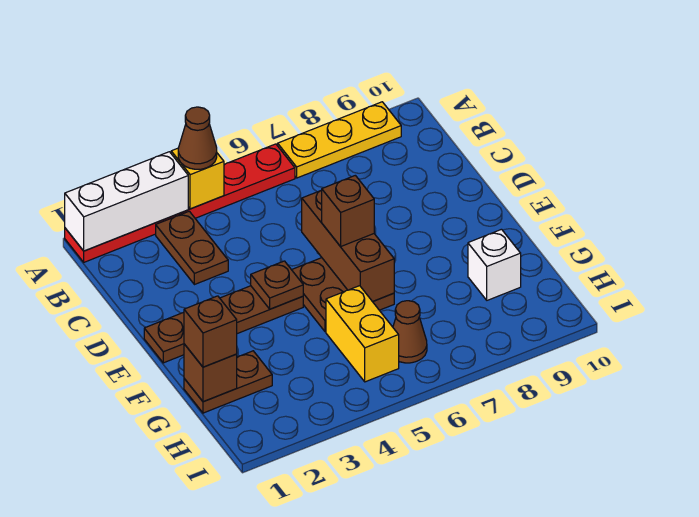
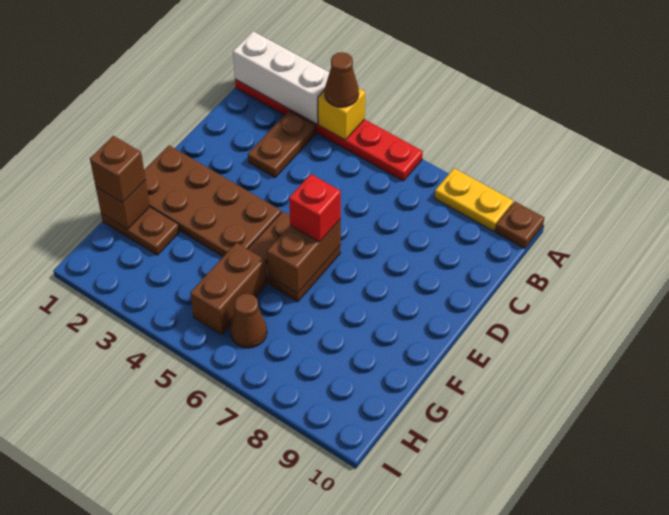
yellow 1x3 plate [278,102,401,178] -> yellow 1x2 plate [435,168,513,231]
brown 1x3 brick [302,190,394,302] -> brown 1x2 brick [267,219,341,294]
brown 1x4 plate [144,286,303,363] -> brown 2x4 plate [144,145,281,256]
brown 1x1 plate [251,261,303,309] -> brown 1x1 plate moved to [495,202,544,249]
brown 1x1 brick [322,175,374,247] -> red 1x1 brick [289,174,341,242]
yellow 1x2 brick [326,286,399,382] -> brown 1x2 brick [190,243,267,335]
white 1x1 brick [468,229,521,300] -> none

